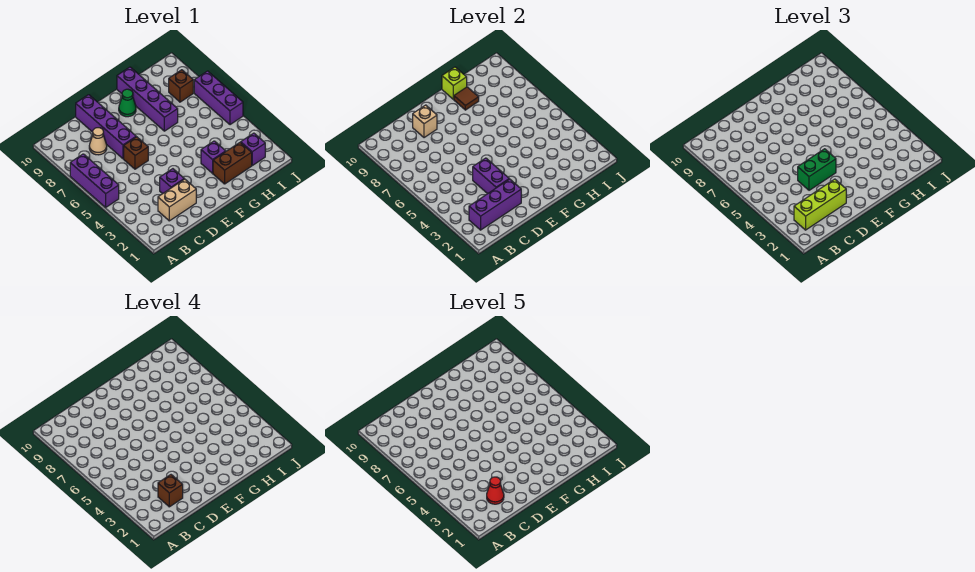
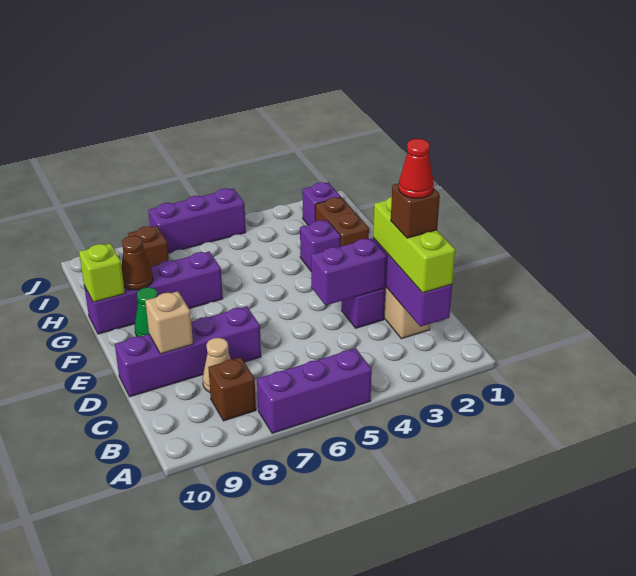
green 1x2 brick [798,149,836,190] -> none
brown 1x1 brick [124,137,148,169] -> brown 1x1 brick moved to [208,357,256,421]
brown 1x1 tile [454,87,479,110] -> brown 1x1 cone [121,236,153,290]

